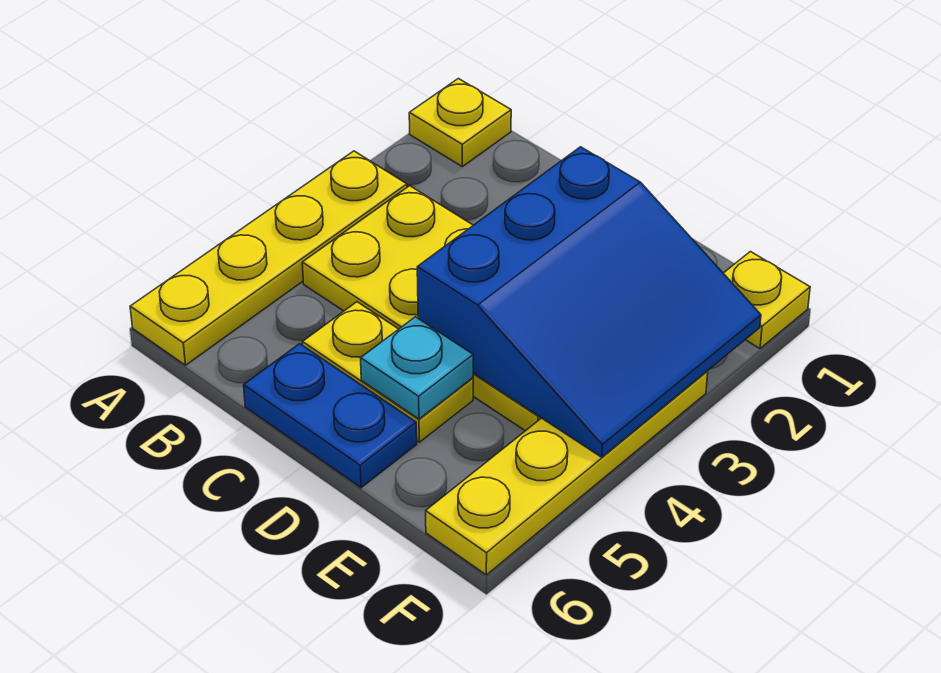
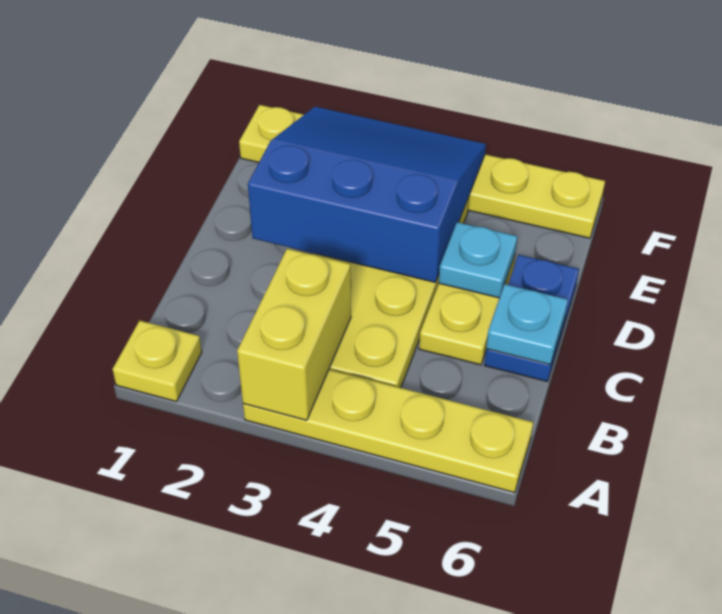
none -> yellow 1x2 brick [237,249,351,420]
none -> cyan 1x1 plate [486,284,568,365]

